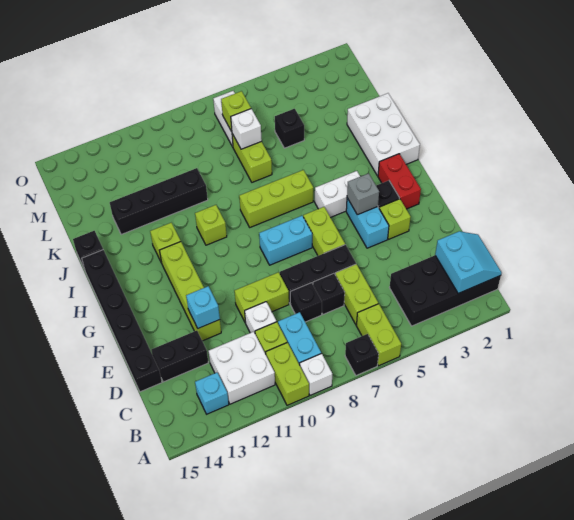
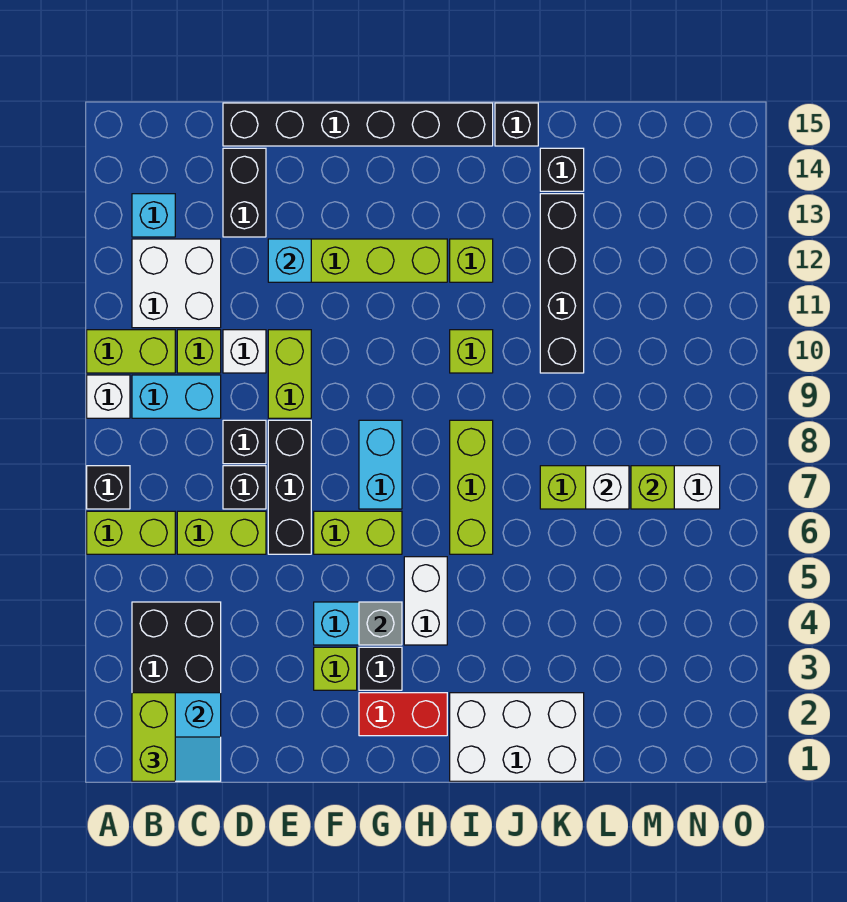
none -> lime 1x2 brick [132,693,175,781]
black 1x1 brick [275,109,304,148] -> black 1x1 brick moved to [540,148,584,191]

